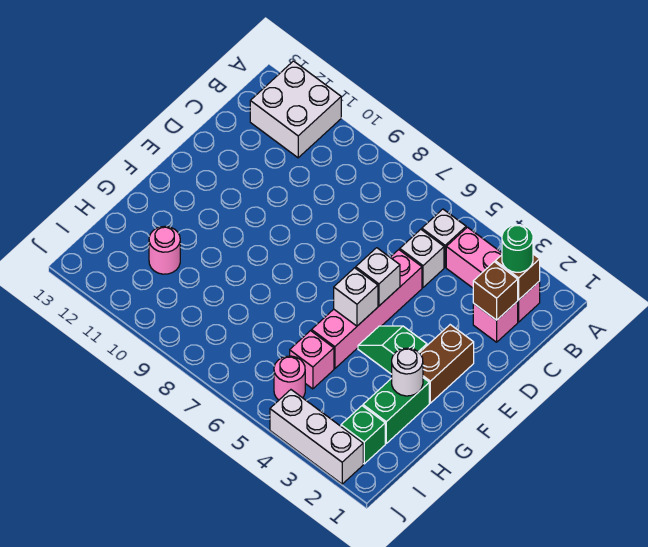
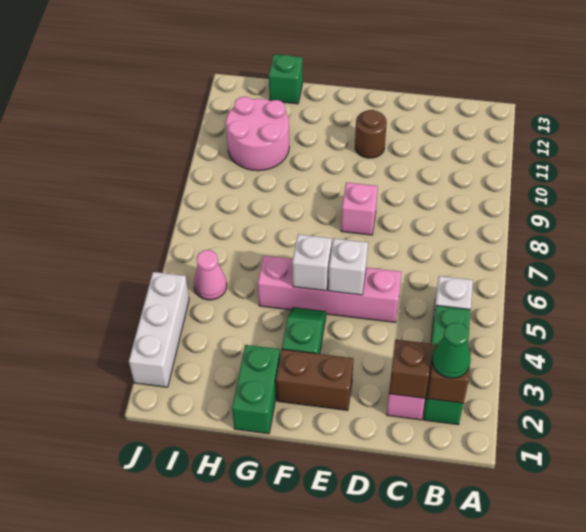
white 2x2 brick [250,61,341,158] -> none
pink 1x3 brick [446,227,540,322] -> green 1x3 brick [423,305,471,425]
green 1x1 round brick [502,225,533,272] -> green 1x1 cone [433,323,471,378]
white 1x1 brick [400,229,444,287] -> none
none -> brown 1x1 round brick [355,110,387,158]
green 1x2 brick [363,378,429,443] -> green 1x2 brick turned to [232,345,280,434]
white 1x1 round brick [392,348,423,396] -> none
pink 1x1 brick [290,331,334,389] -> pink 1x1 brick moved to [341,182,378,235]
pink 1x1 round brick [149,226,180,274] -> pink 2x2 round brick [226,97,289,171]
green 1x1 brick [341,406,385,464] -> green 1x1 brick moved to [269,54,303,104]
pink 1x1 round brick [274,356,305,400] -> pink 1x1 cone [194,250,227,300]

